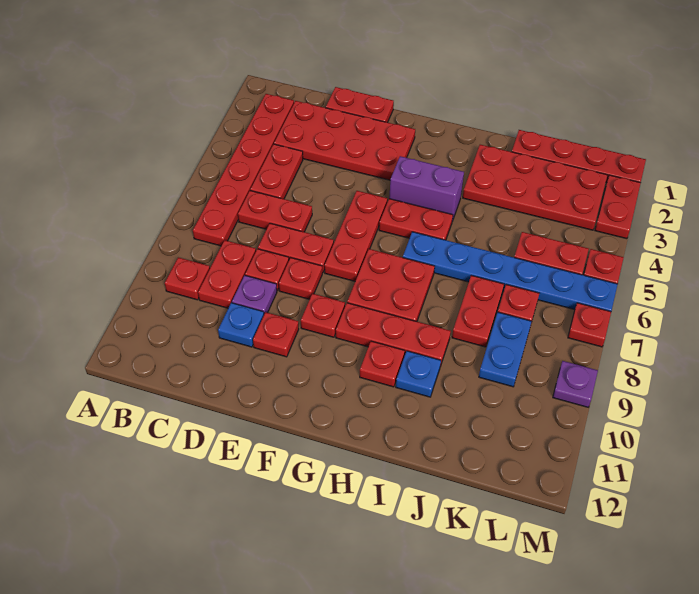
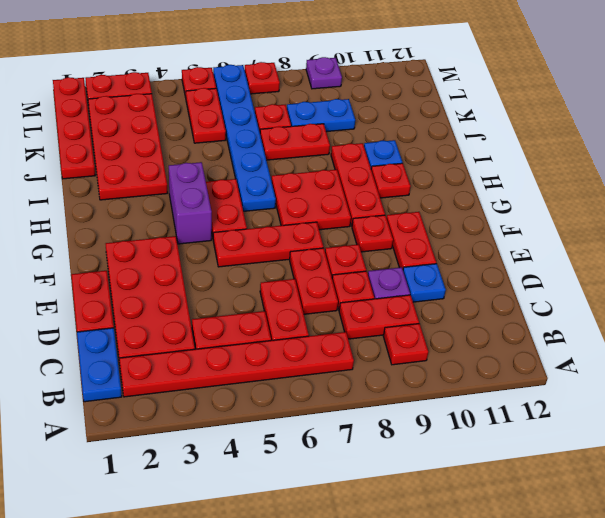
none -> blue 1x2 plate [77,328,122,402]
red 1x1 plate [253,312,299,357] -> red 1x2 plate [387,212,436,269]

